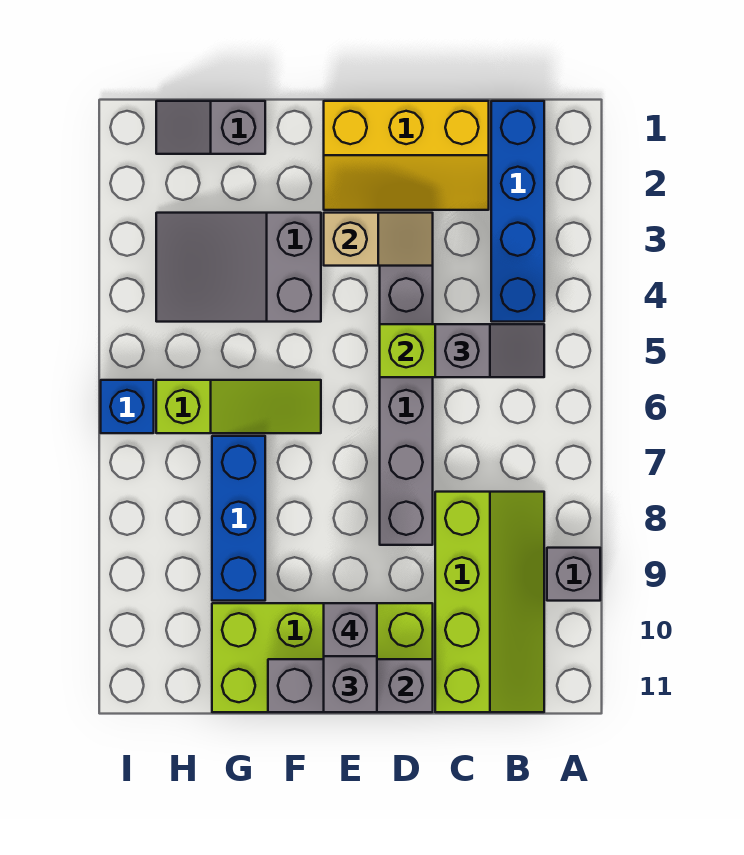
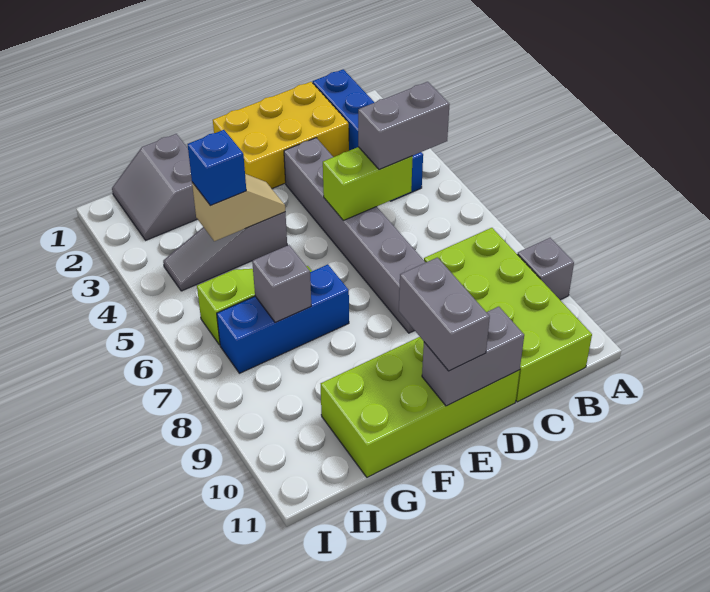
grey 1x2 slope [435,324,544,377] -> grey 1x2 brick [358,82,450,169]
lime 2x4 slope [435,492,544,712] -> lime 2x4 brick [424,228,592,402]
yellow 2x3 slope [324,101,489,210] -> yellow 2x3 brick [213,82,349,188]
tan 1x2 slope [324,213,433,266] -> tan 1x2 slope moved to [192,174,285,241]
grey 1x3 brick [268,659,433,712] -> grey 1x2 brick [422,307,524,406]
grey 1x1 brick [324,603,377,656] -> grey 1x1 brick moved to [252,245,311,323]
grey 2x3 slope [156,213,321,322] -> grey 1x3 slope [163,212,287,291]
grey 1x2 slope [156,101,265,154] -> grey 2x2 slope [112,134,197,240]
blue 1x3 brick [212,436,265,601] -> blue 1x3 brick turned to [217,265,349,373]
blue 1x1 brick [101,380,154,433] -> blue 1x1 brick moved to [188,130,246,206]

